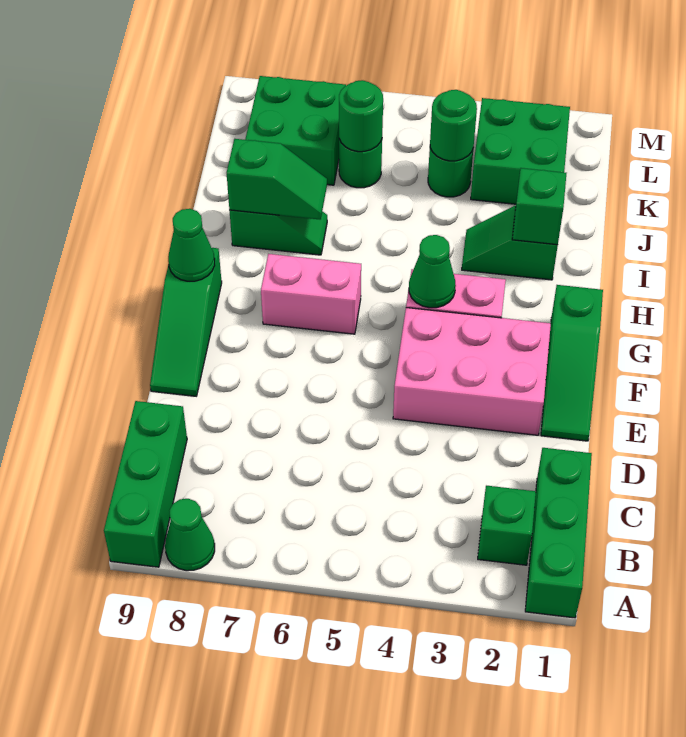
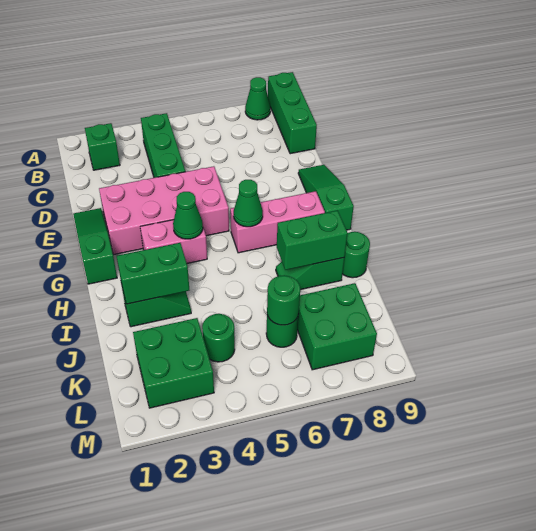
green 1x3 brick [525,448,592,618] -> green 1x3 brick moved to [141,113,185,178]
pink 2x3 brick [393,308,551,435] -> pink 2x4 brick [99,166,229,255]
pink 1x2 brick [261,254,361,334] -> pink 1x3 brick [230,191,325,253]
green 1x1 cone [168,209,215,281] -> green 1x1 cone moved to [234,180,263,227]
green 1x1 brick [512,168,566,245] -> green 1x2 brick [117,243,189,304]
green 1x2 slope [227,139,327,219] -> green 1x2 brick [277,211,348,270]
green 1x1 round brick [430,90,477,161] -> green 1x1 round brick moved to [342,232,370,278]

